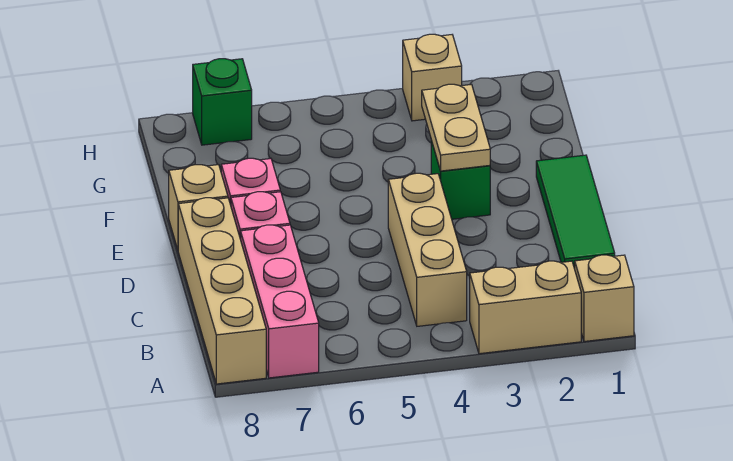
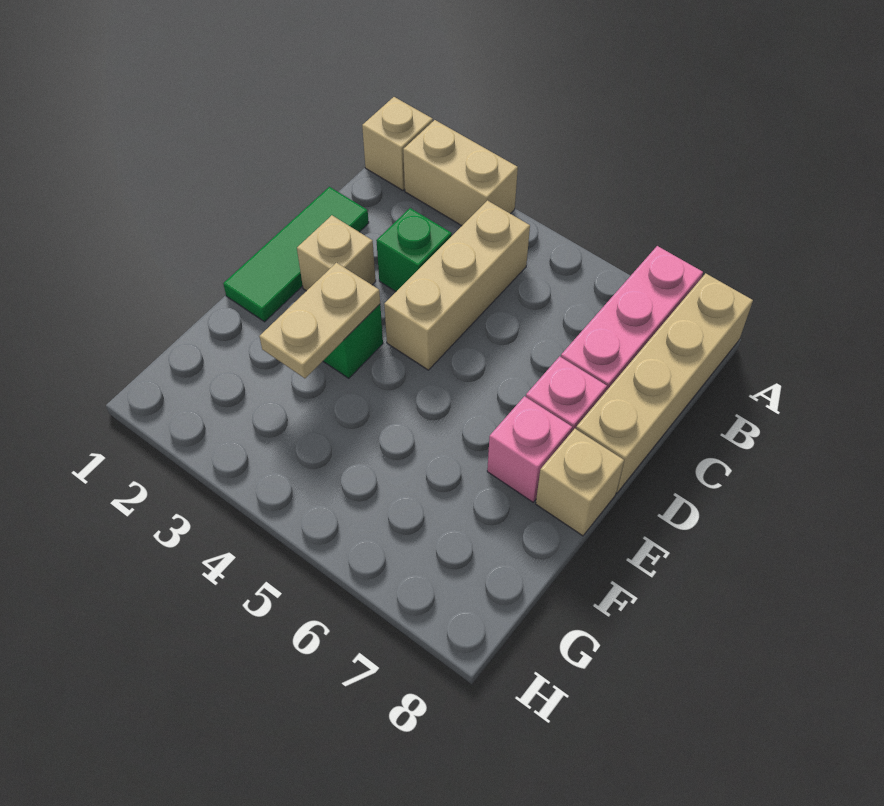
tan 1x1 brick [403,34,462,121] -> tan 1x1 brick moved to [297,215,376,291]
green 1x1 brick [193,59,252,145] -> green 1x1 brick moved to [376,208,452,291]

